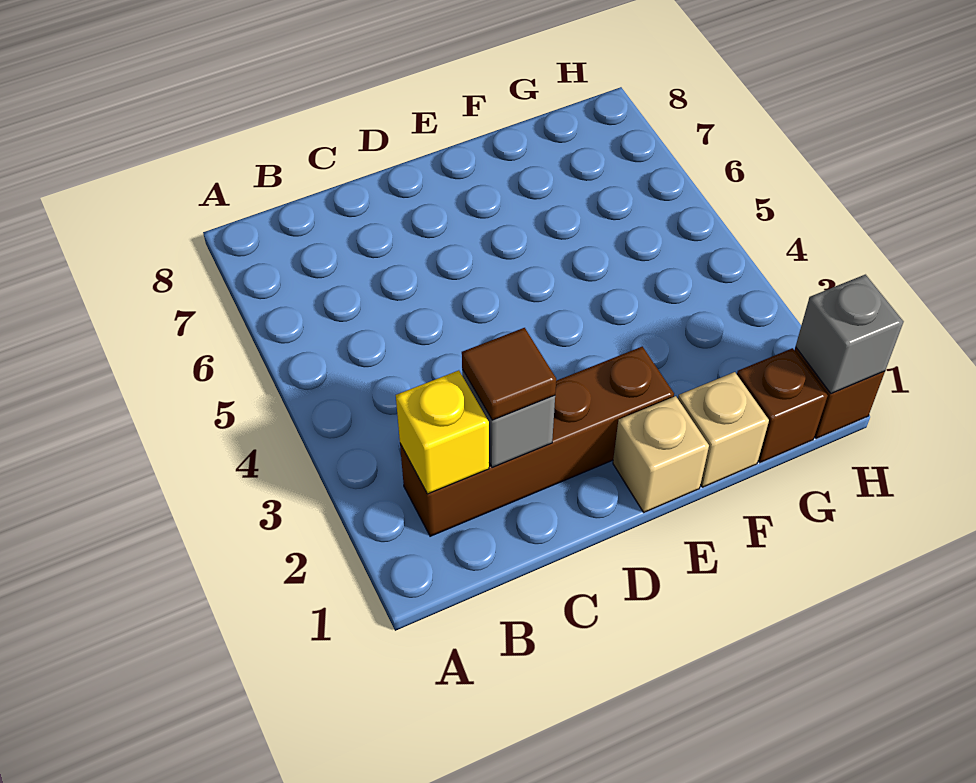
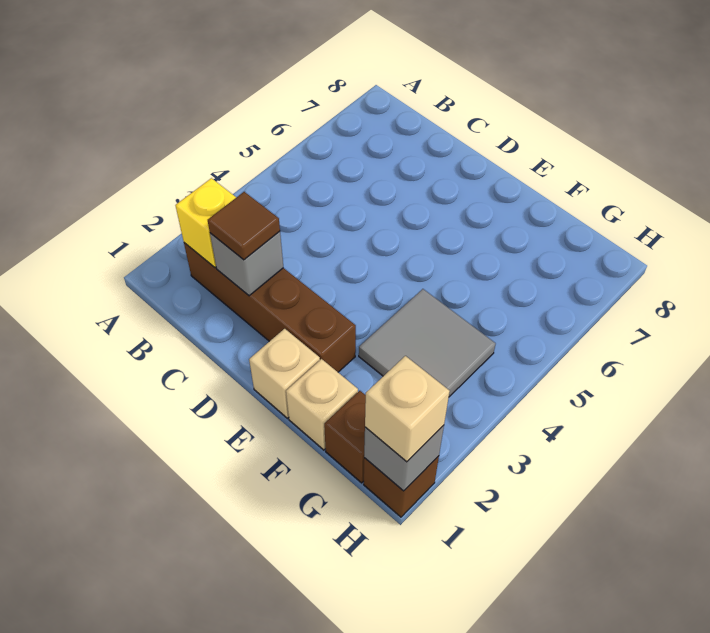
none -> grey 2x2 tile [359,289,496,397]
none -> tan 1x1 brick [365,356,450,462]

